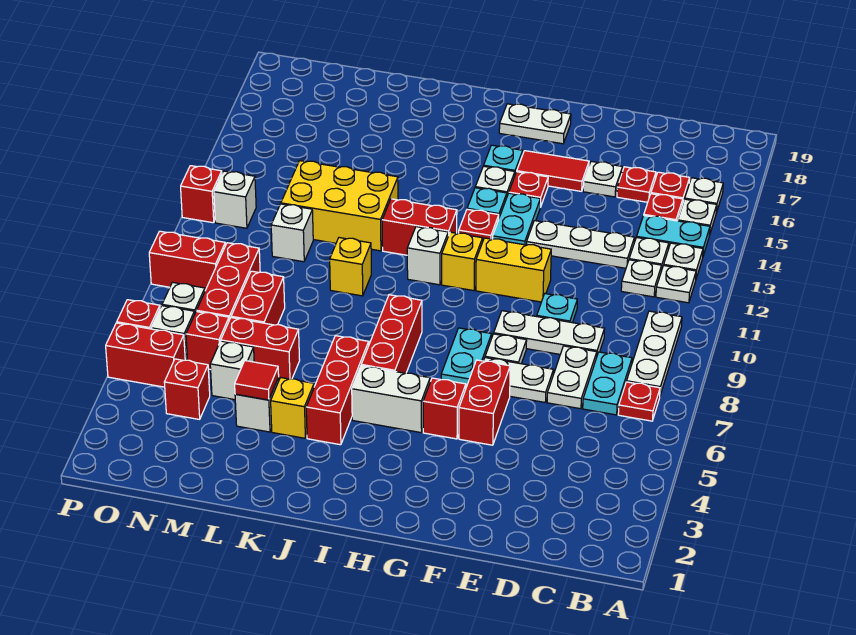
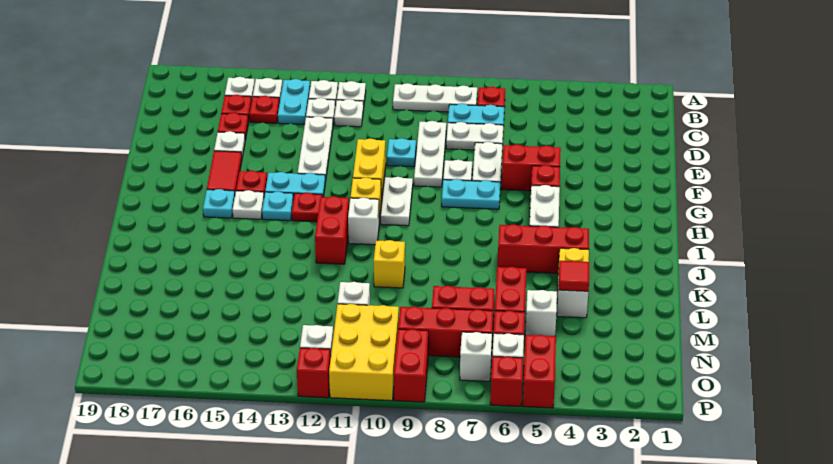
white 1x2 plate [499,104,571,144] -> white 1x2 plate moved to [381,177,413,226]
red 1x3 brick [361,295,422,373] -> none
yellow 2x3 brick [281,161,398,251] -> yellow 2x3 brick moved to [329,304,399,401]
red 1x1 brick [164,359,210,419] -> none

